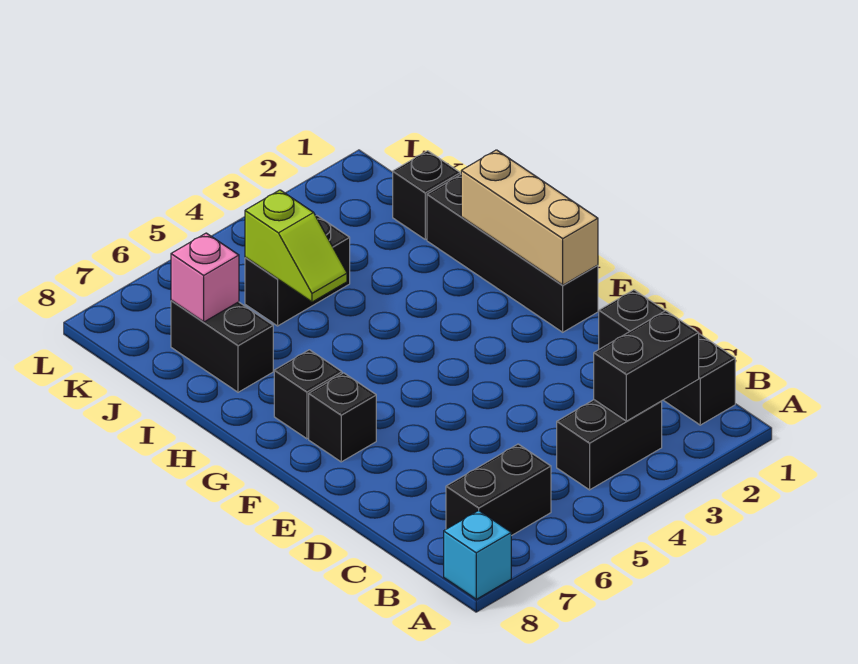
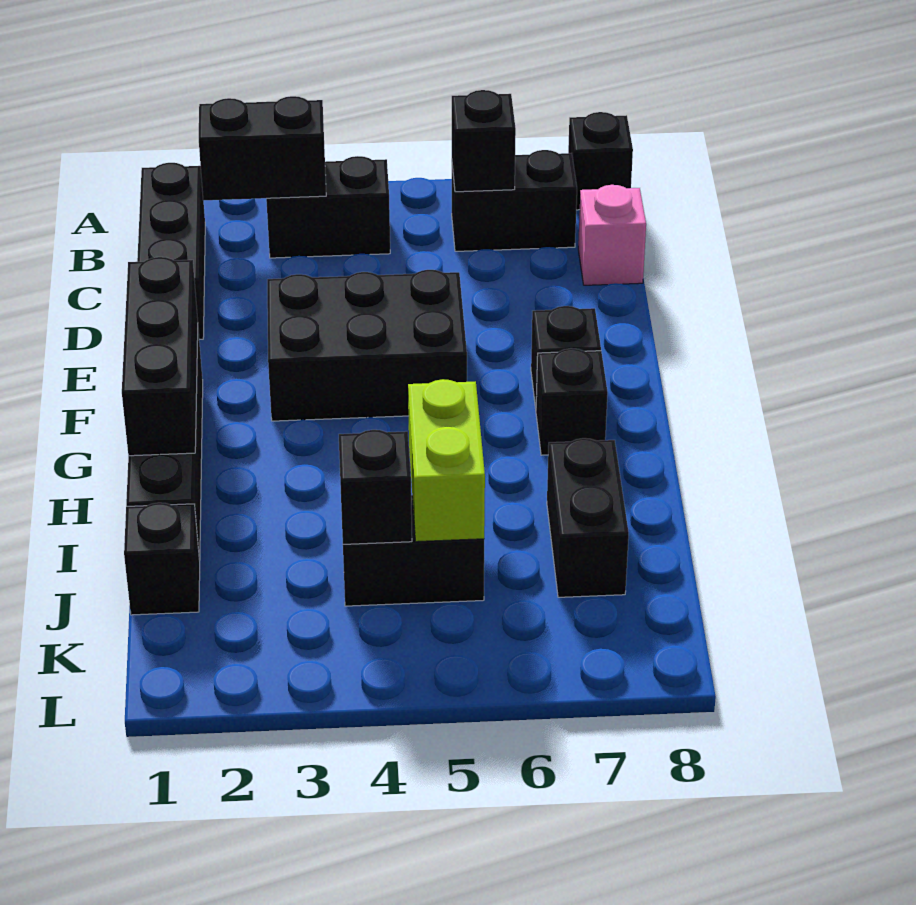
cyan 1x1 brick [444,510,511,599] -> black 1x1 brick [568,112,633,210]
none -> black 1x1 brick [452,90,516,192]
none -> black 2x3 brick [267,270,467,421]
tan 1x3 brick [461,150,598,285] -> black 1x3 brick [122,257,198,456]
lime 1x2 slope [245,190,347,302] -> lime 1x2 brick [408,379,485,542]
none -> black 1x1 brick [339,430,412,544]
pink 1x1 brick [171,233,239,322] -> pink 1x1 brick moved to [578,185,646,285]

